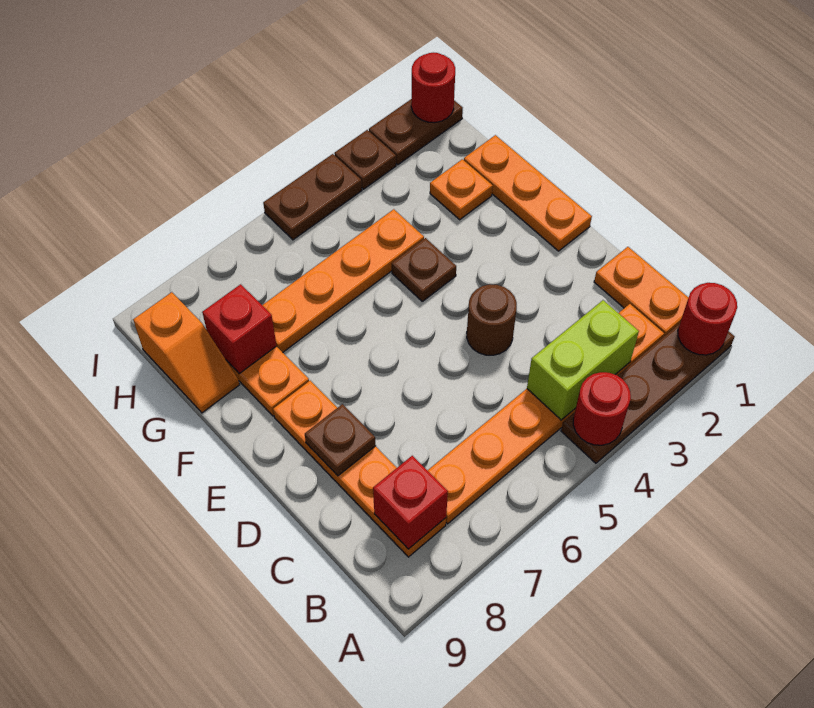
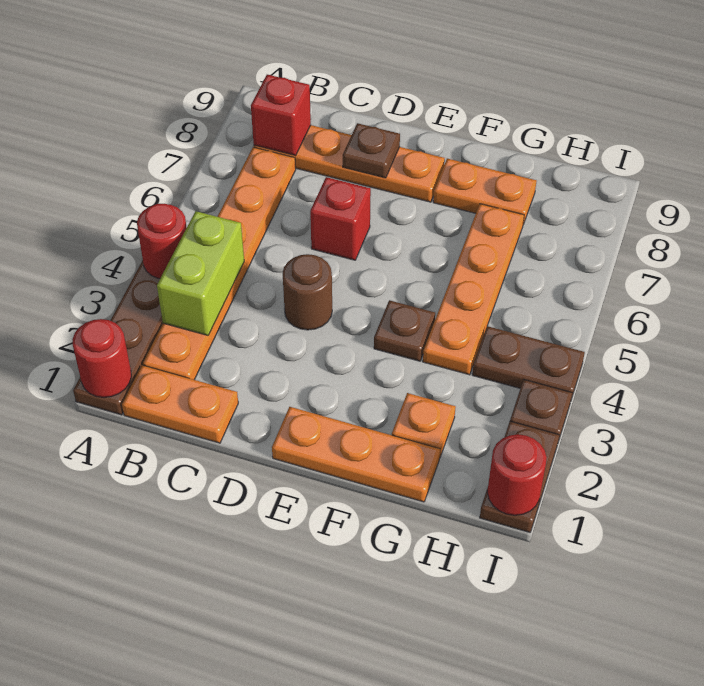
red 1x1 brick [202,284,277,374] -> red 1x1 brick moved to [310,177,371,260]
orange 1x2 slope [133,292,240,413] -> none
brown 1x2 plate [263,154,362,240] -> brown 1x2 plate turned to [472,326,585,399]

